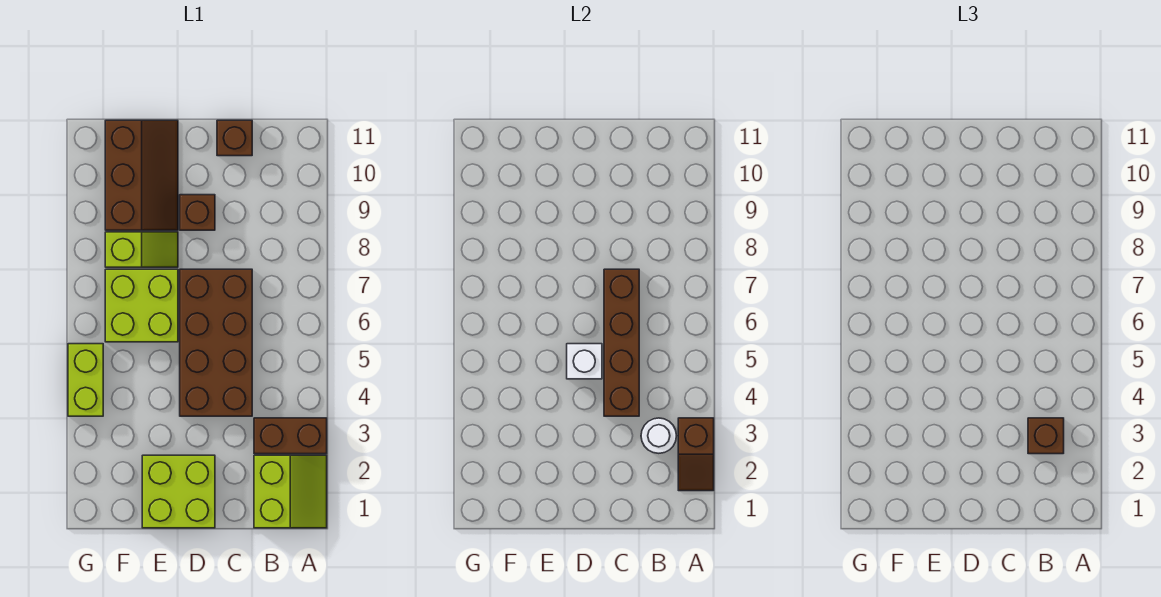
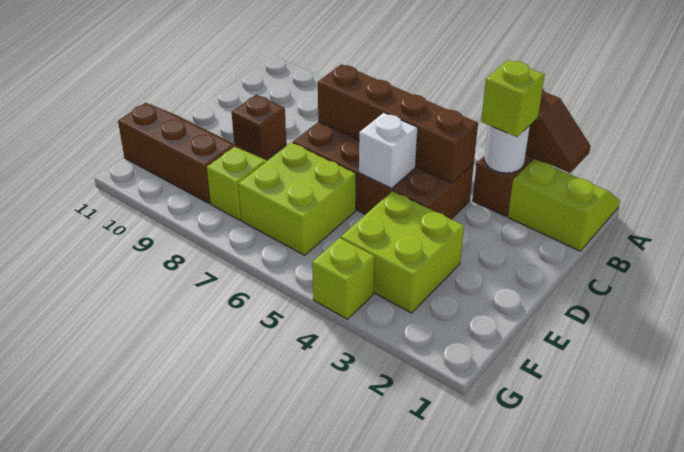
brown 1x1 brick [1028,418,1064,454] -> lime 1x1 brick [481,60,545,137]
brown 1x1 brick [217,120,252,156] -> none
lime 2x2 brick [142,455,215,528] -> lime 2x2 brick moved to [341,191,464,313]
lime 1x2 brick [68,344,103,416] -> lime 1x1 brick [312,238,375,319]

